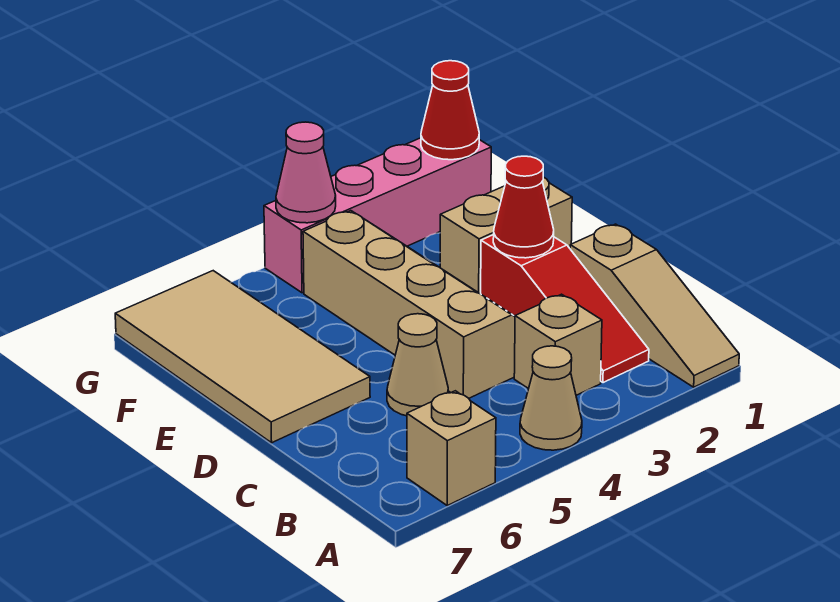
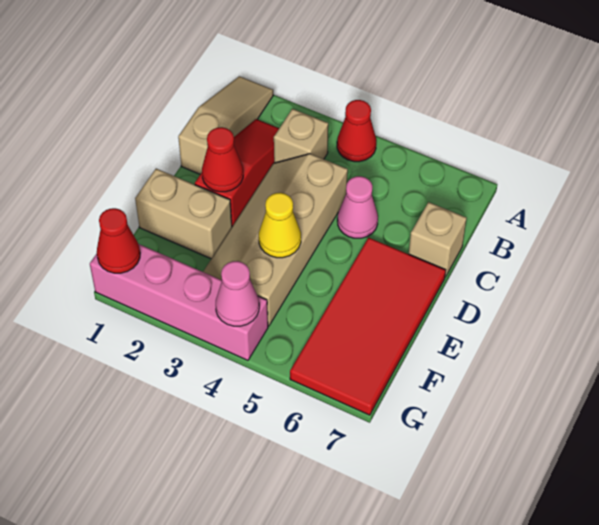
tan 1x1 cone [520,346,582,450] -> red 1x1 cone [337,100,376,162]
tan 1x1 brick [407,391,496,505] -> tan 1x1 brick moved to [409,202,467,277]
tan 1x1 cone [387,314,448,416] -> pink 1x1 cone [337,176,378,238]
tan 2x4 tile [115,271,370,443] -> red 2x4 tile [290,238,446,415]
none -> yellow 1x1 cone [259,193,301,258]

